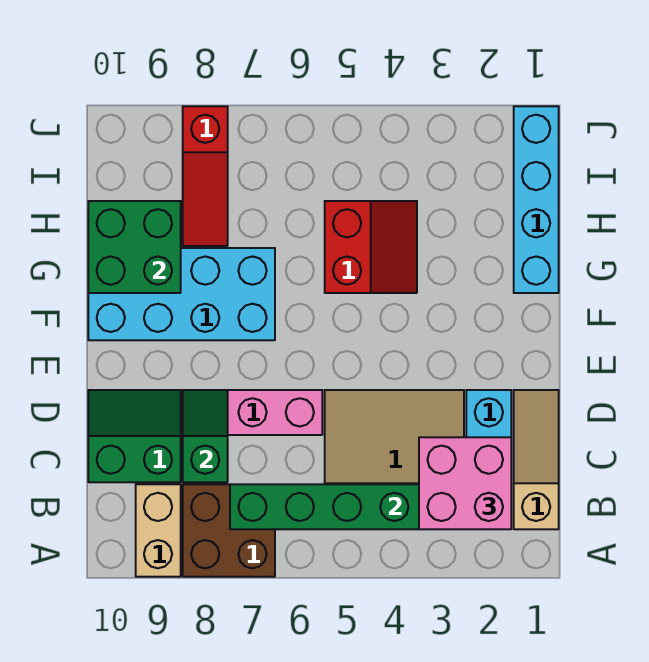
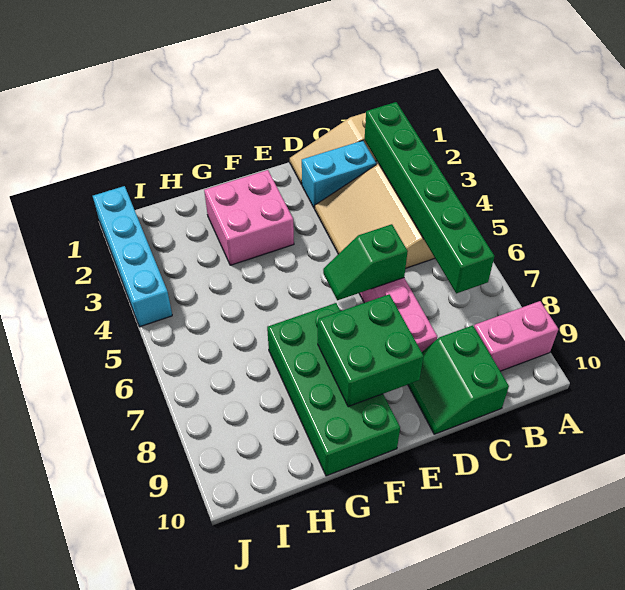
brown 2x2 brick [183,484,275,577] -> none
tan 1x2 brick [136,484,181,577] -> pink 1x2 brick [474,301,558,371]
pink 2x2 brick [419,437,511,529] -> pink 2x2 brick moved to [204,170,294,265]
green 1x2 slope [183,390,228,482] -> green 1x2 slope moved to [323,224,408,300]
cyan 2x4 brick [88,248,275,340] -> green 2x4 brick [267,303,400,476]
cyan 1x4 brick [514,106,559,293] -> cyan 1x4 brick turned to [93,186,172,327]
red 2x2 slope [325,201,417,293] -> none
green 2x2 brick [88,201,181,293] -> green 2x2 brick moved to [318,294,424,407]
red 1x3 slope [183,106,228,246] -> none

